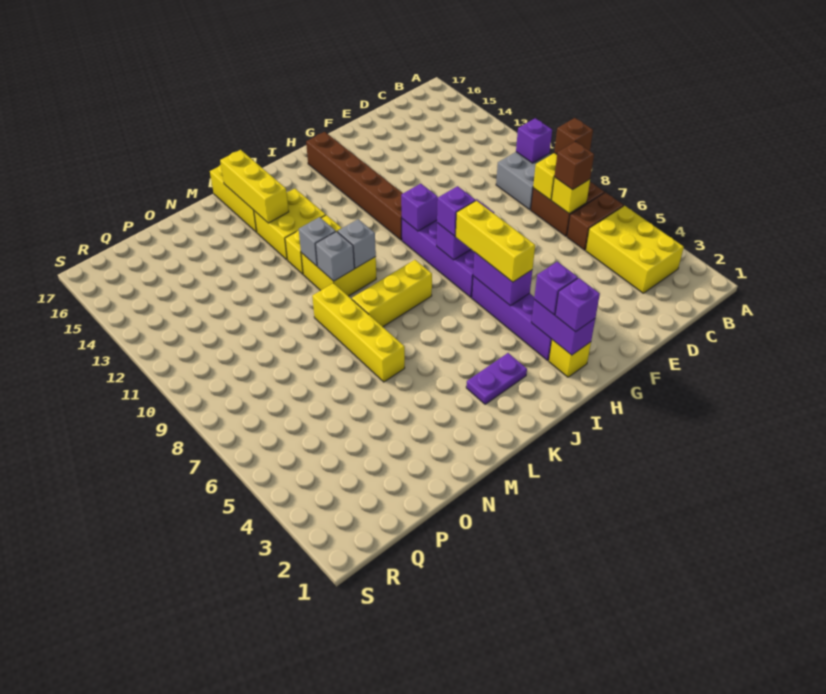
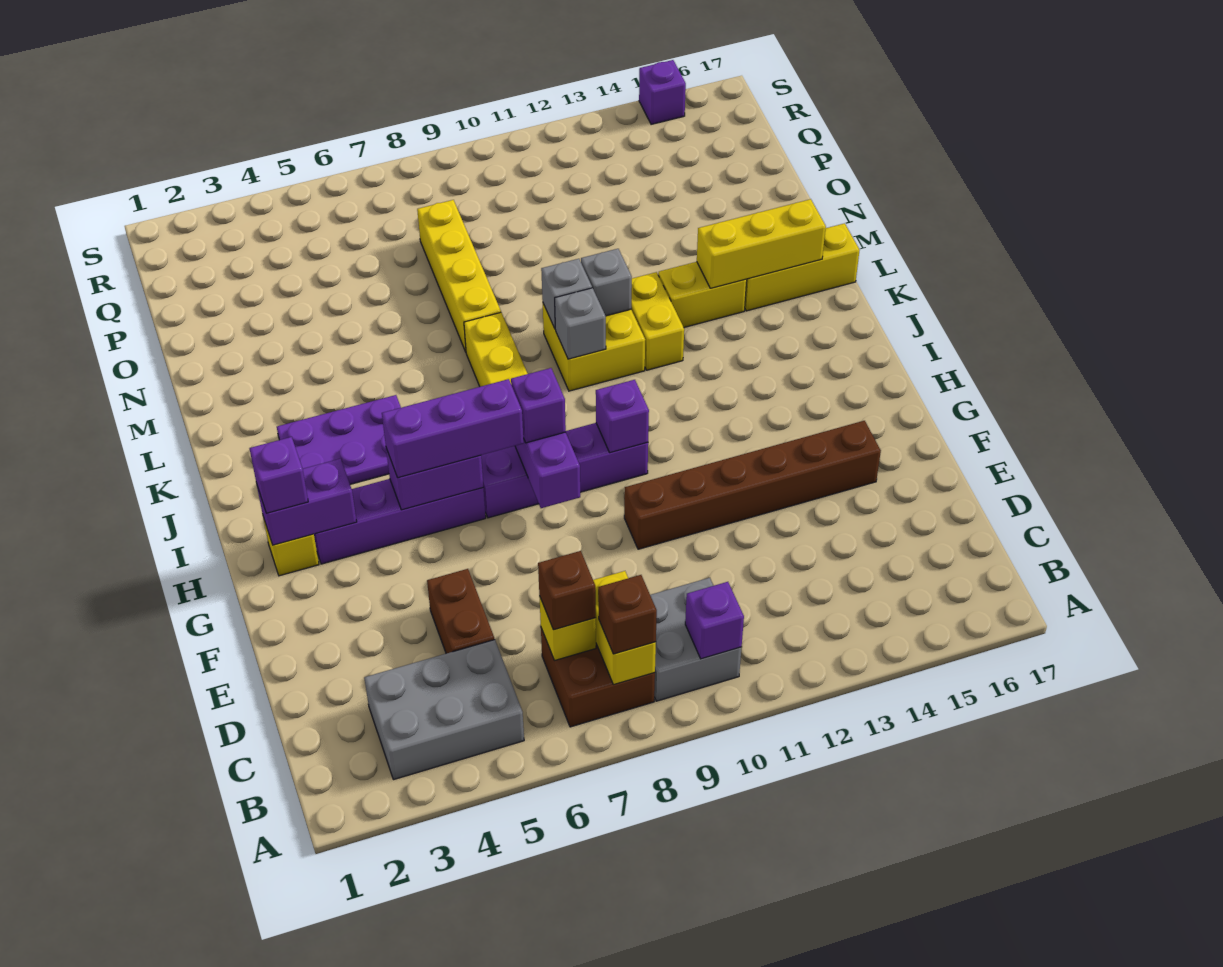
yellow 2x3 brick [586,206,684,293] -> grey 2x3 brick [364,640,524,780]
brown 1x2 brick [567,192,624,250] -> brown 1x2 brick moved to [427,569,495,654]
purple 1x1 brick [534,262,578,315] -> purple 1x1 brick moved to [639,60,686,124]
yellow 1x3 brick [456,201,535,282] -> purple 1x3 brick [382,379,524,478]
brown 1x6 brick [306,132,403,240] -> brown 1x6 brick moved to [624,421,881,549]
purple 1x2 plate [466,353,527,404] -> purple 2x3 plate [277,395,401,484]
yellow 2x2 brick [254,189,326,260] -> yellow 1x2 brick [658,262,747,327]
yellow 1x4 brick [312,283,405,382] -> yellow 1x4 brick turned to [417,200,501,352]

